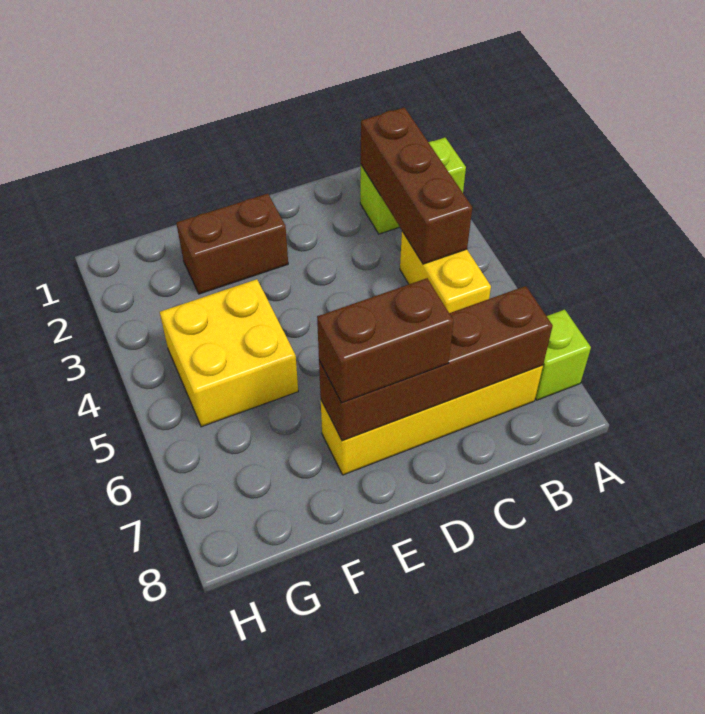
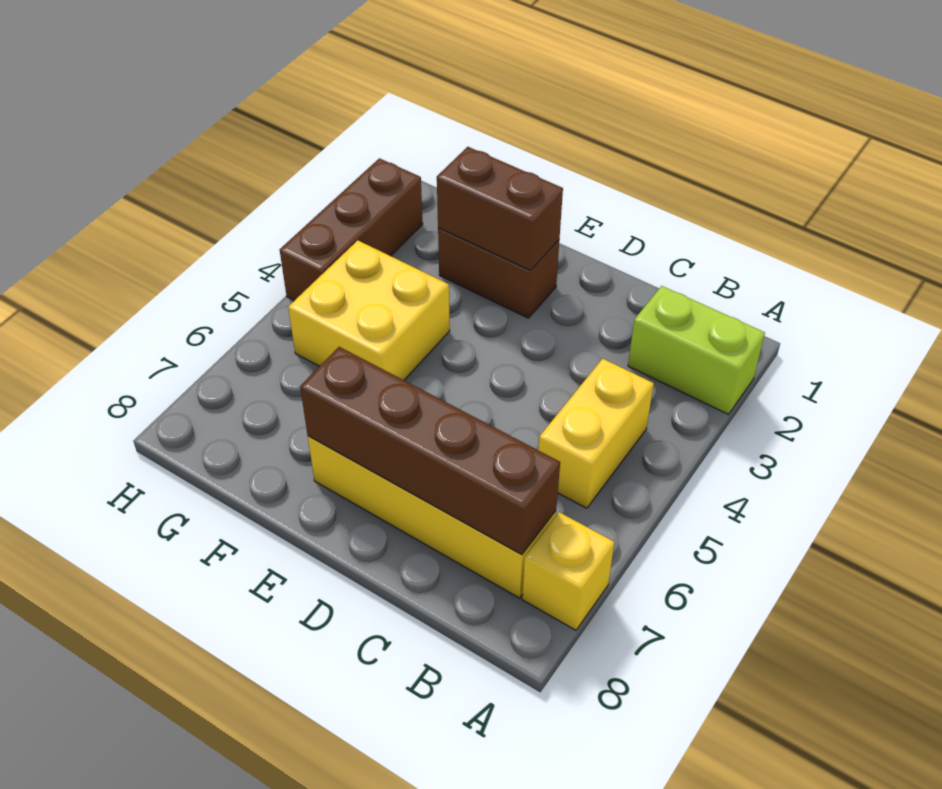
lime 1x1 brick [535,310,591,400] -> yellow 1x1 brick [522,512,614,630]
brown 1x3 brick [361,107,472,264] -> brown 1x3 brick moved to [280,158,423,301]
brown 1x2 brick [317,278,454,403] -> brown 1x2 brick moved to [437,147,563,270]

